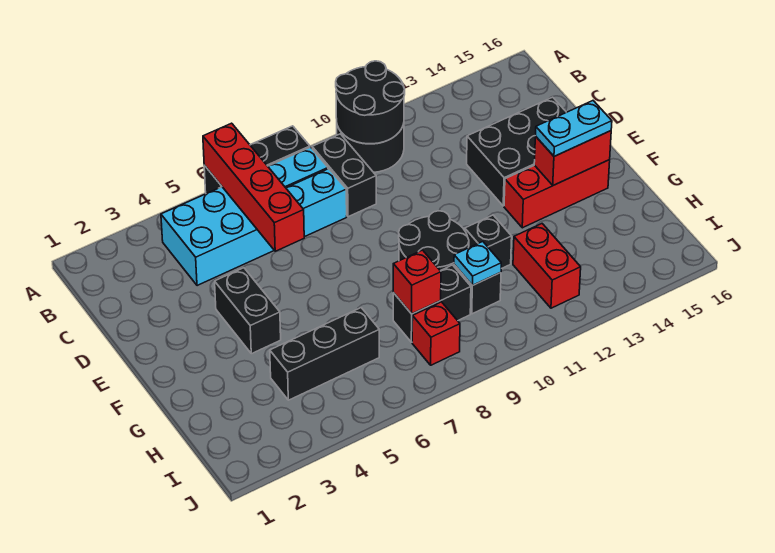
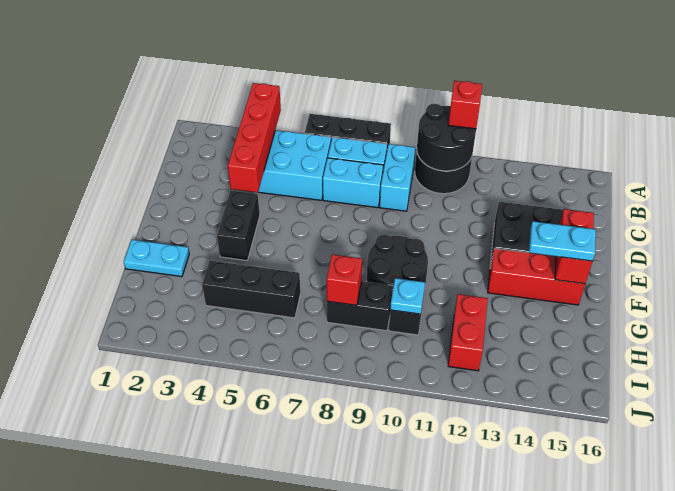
red 1x4 brick [203,123,304,251] -> red 1x4 brick moved to [228,83,281,193]
black 1x2 brick [312,134,376,217] -> cyan 1x2 brick [380,144,415,211]
red 1x2 brick [534,131,611,185] -> red 1x2 brick turned to [555,209,594,284]
none -> cyan 1x2 plate [124,240,189,277]
black 1x1 brick [465,215,512,269] -> none
red 1x1 brick [412,302,460,365] -> red 1x1 brick moved to [448,81,482,129]

